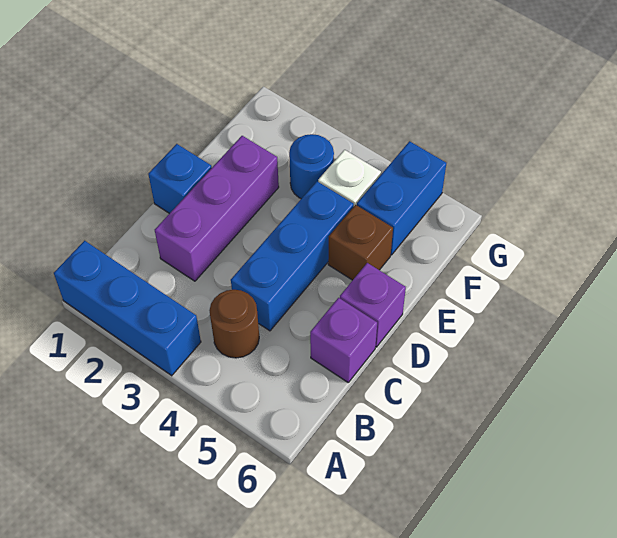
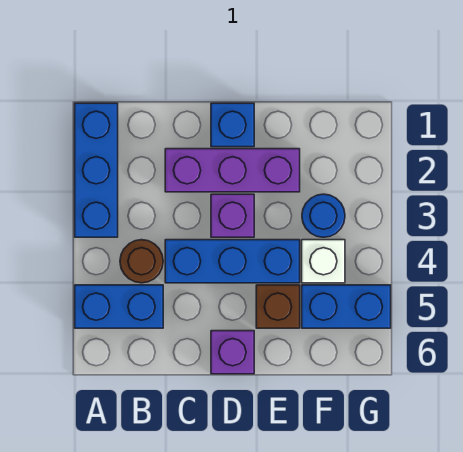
none -> blue 1x2 brick [75,285,163,328]
purple 1x1 brick [310,298,377,382] -> purple 1x1 brick moved to [211,194,254,237]

